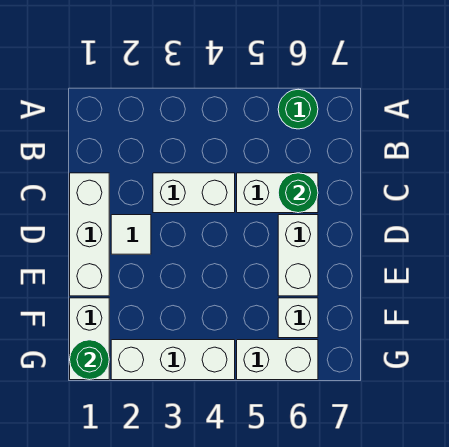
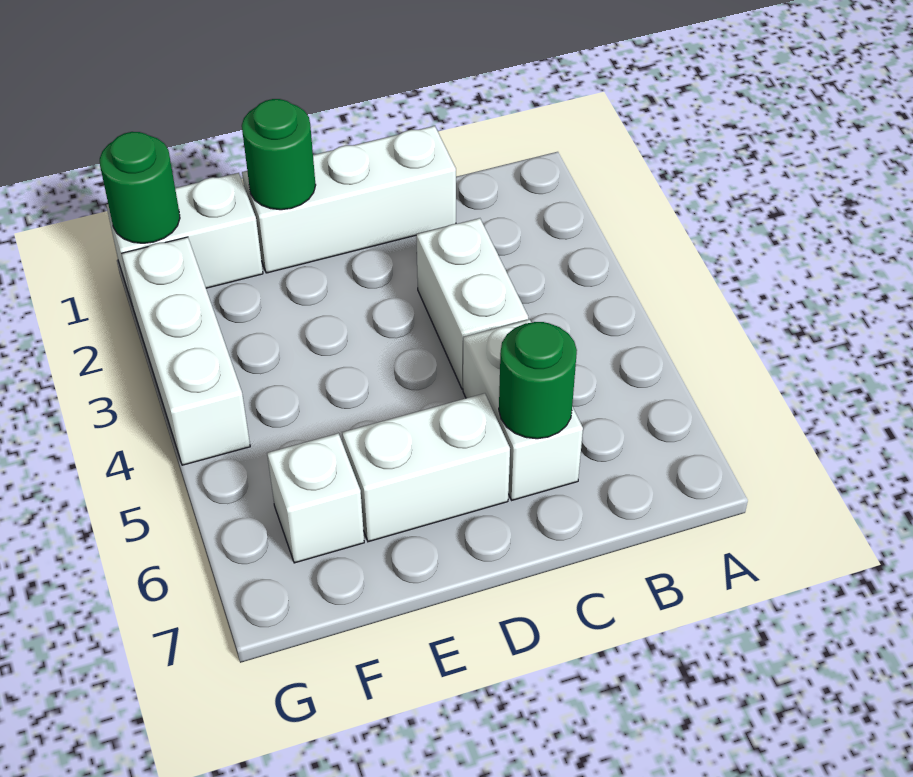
green 1x1 round brick [278,89,318,129] -> green 1x1 round brick moved to [242,99,316,210]
white 1x1 tile [111,215,151,254] -> none
white 1x2 brick [237,340,318,380] -> none

